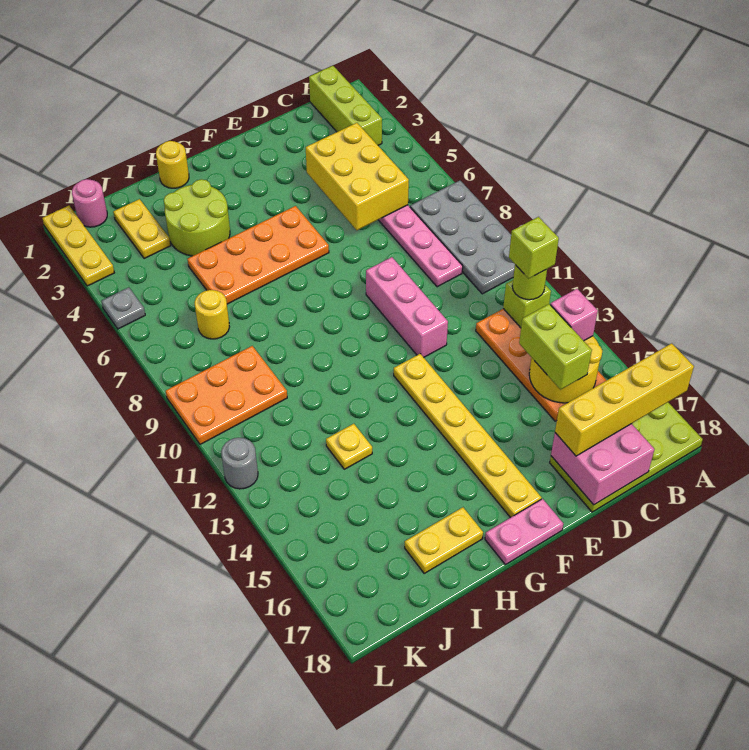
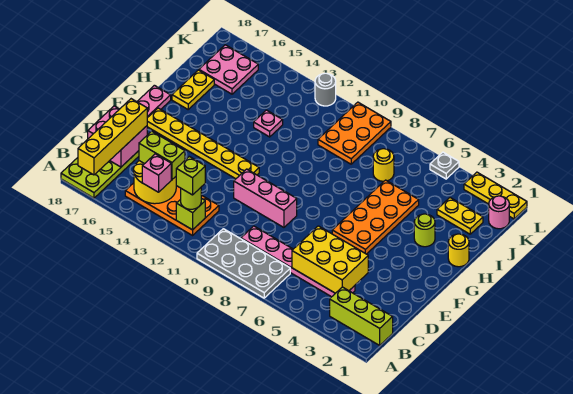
lime 2x2 round brick [164,179,230,256] -> lime 1x1 round brick [414,214,435,247]
yellow 1x1 plate [326,424,372,469] -> pink 1x1 plate [254,110,283,137]
none -> pink 2x2 plate [199,45,258,94]

